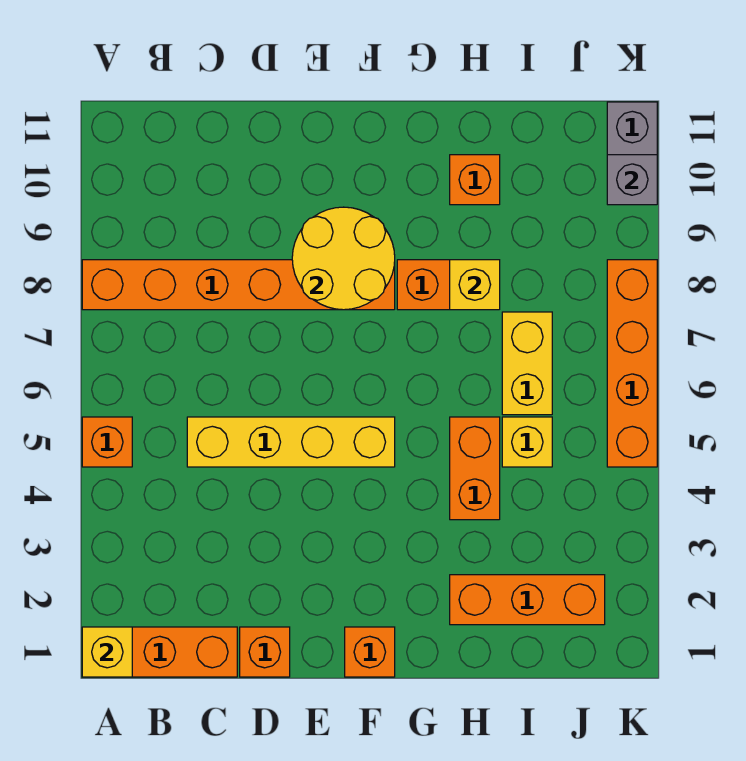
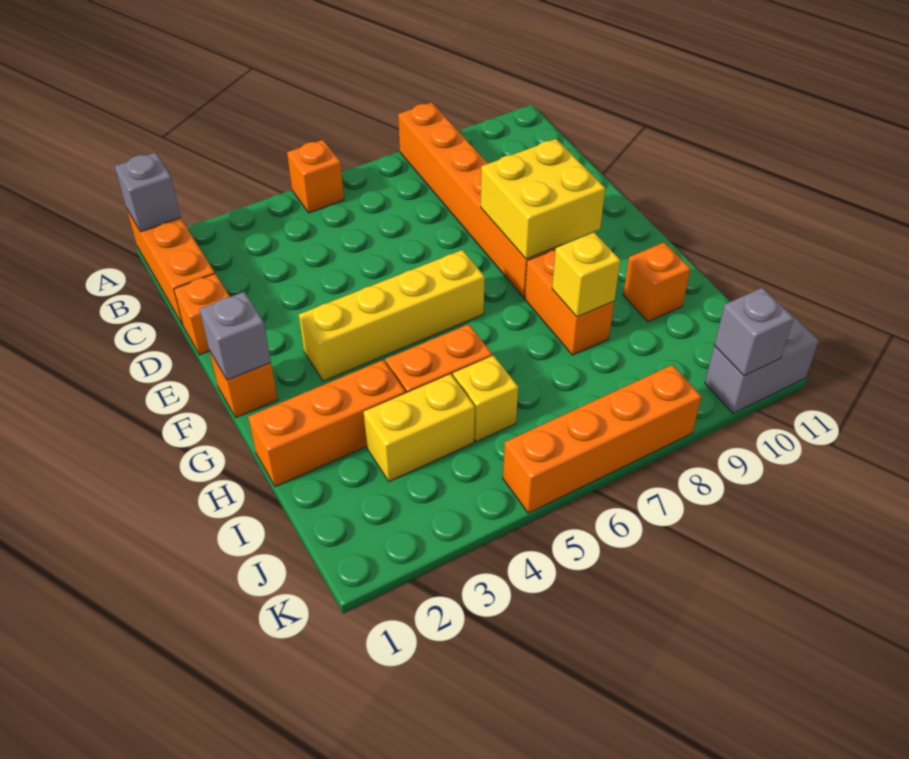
yellow 1x1 brick [82,627,132,677] -> grey 1x1 brick [115,153,181,232]
yellow 1x4 brick [187,417,395,467] -> yellow 1x4 brick turned to [299,250,485,381]
yellow 2x2 round brick [292,207,395,310] -> yellow 2x2 brick [481,139,605,259]
none -> grey 1x1 brick [200,292,271,380]
orange 1x3 brick [450,575,605,625] -> orange 1x3 brick turned to [248,360,406,487]
yellow 1x2 brick [502,312,552,415] -> yellow 1x2 brick moved to [364,374,475,482]

